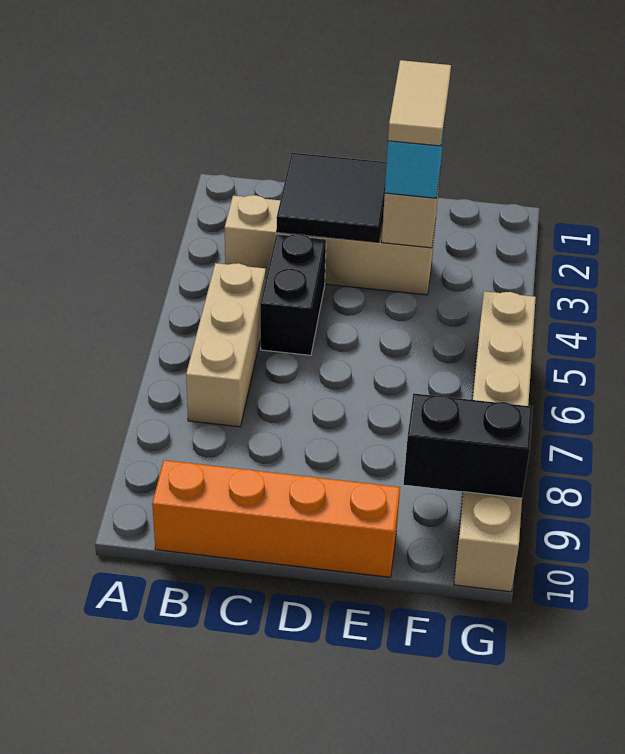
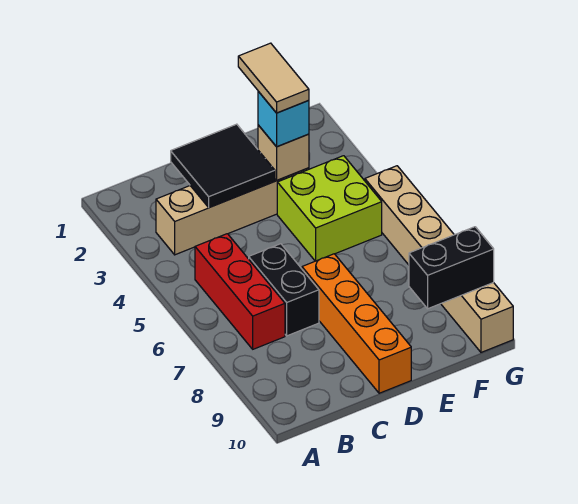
tan 1x3 brick [186,263,266,427] -> red 1x3 brick [195,234,285,349]
orange 1x4 brick [152,460,400,577] -> orange 1x4 brick turned to [302,254,411,393]
black 1x2 brick [260,234,326,355] -> black 1x2 brick moved to [248,244,319,336]
none -> lime 2x2 brick [277,156,382,261]

